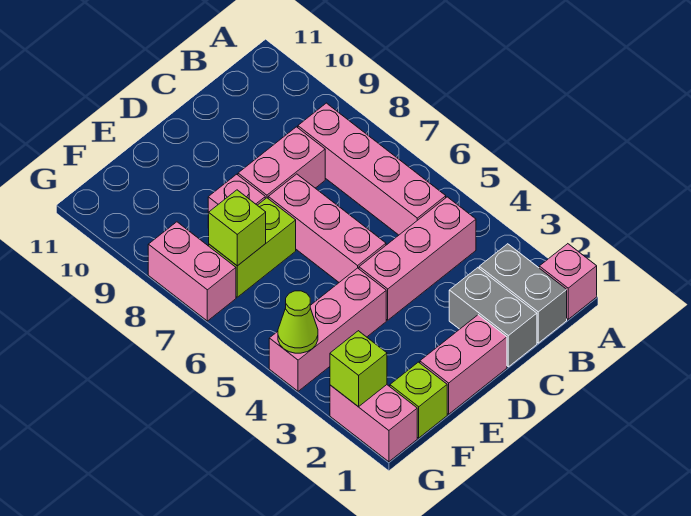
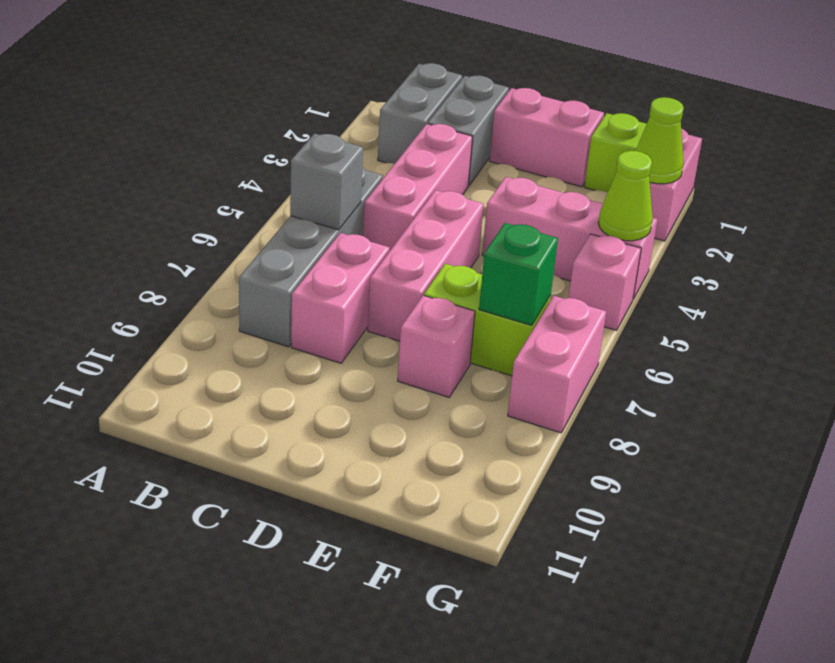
pink 1x1 brick [539,244,597,319] -> pink 1x1 brick moved to [569,234,641,330]
pink 1x3 brick [359,197,476,320] -> pink 1x3 brick turned to [363,124,473,251]
pink 1x4 brick [298,103,446,235] -> grey 1x4 brick [239,167,383,347]
none -> grey 1x1 brick [290,134,363,230]
pink 1x2 brick [238,127,325,199] -> pink 1x2 brick turned to [291,233,390,363]
lime 1x1 brick [209,190,266,266] -> green 1x1 brick [479,223,558,325]
lime 1x1 brick [330,331,387,407] -> lime 1x1 cone [636,97,684,184]

